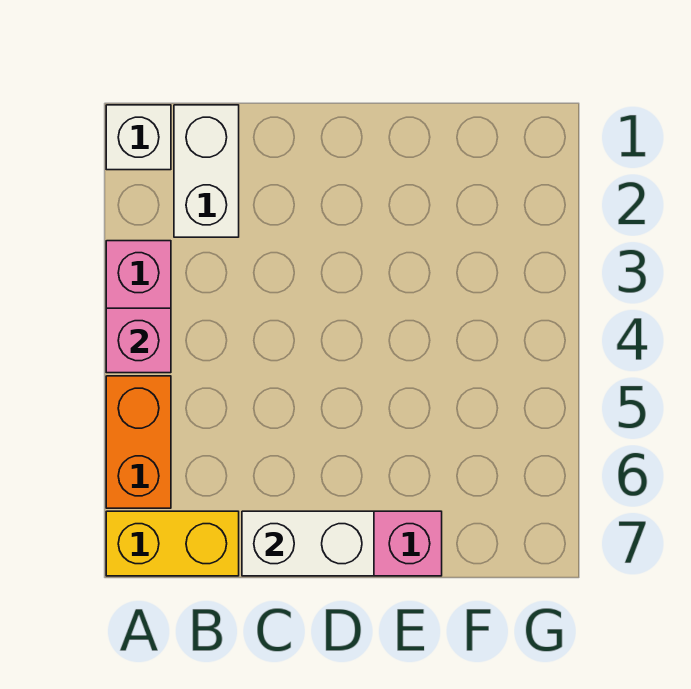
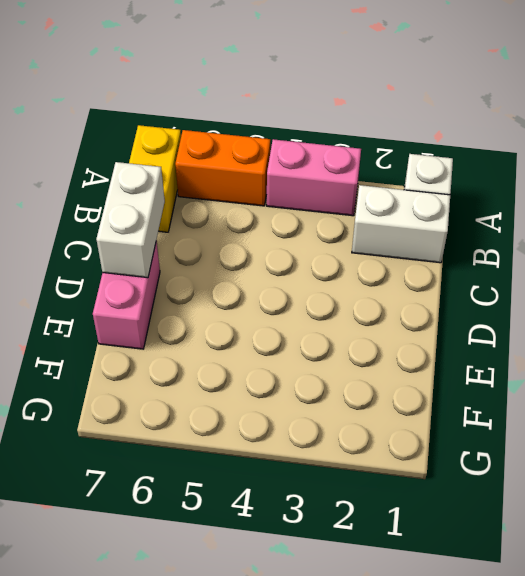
pink 1x1 brick [106,308,171,373] -> none

